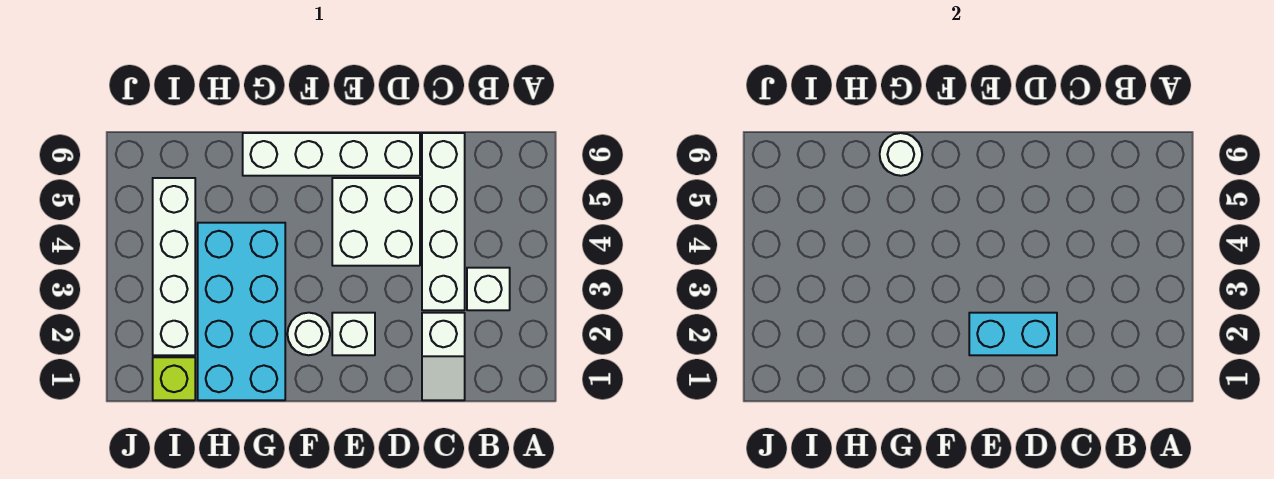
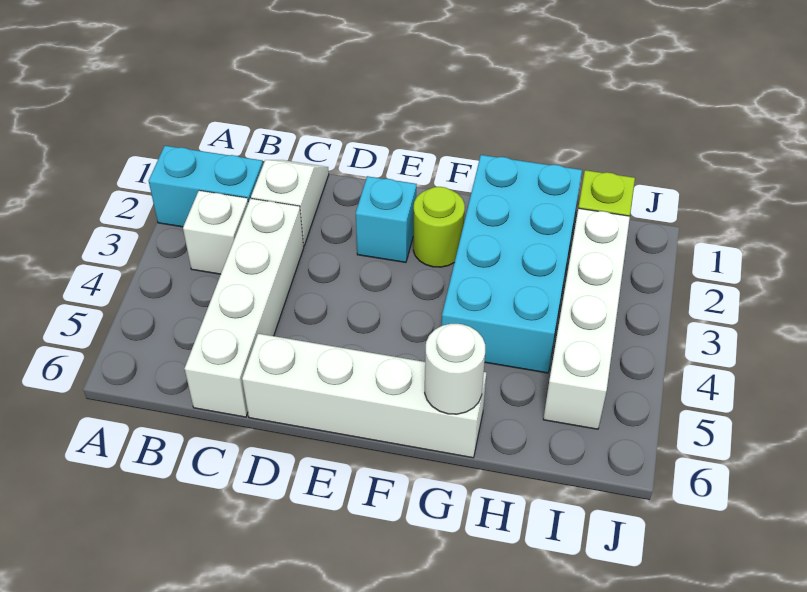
cyan 1x2 brick [969,313,1057,355] -> cyan 1x2 brick moved to [149,146,263,227]
white 2x2 brick [332,178,420,266] -> none
white 1x1 brick [332,313,375,355] -> cyan 1x1 brick [356,176,416,263]
white 1x1 round brick [287,313,330,355] -> lime 1x1 round brick [413,187,465,267]

